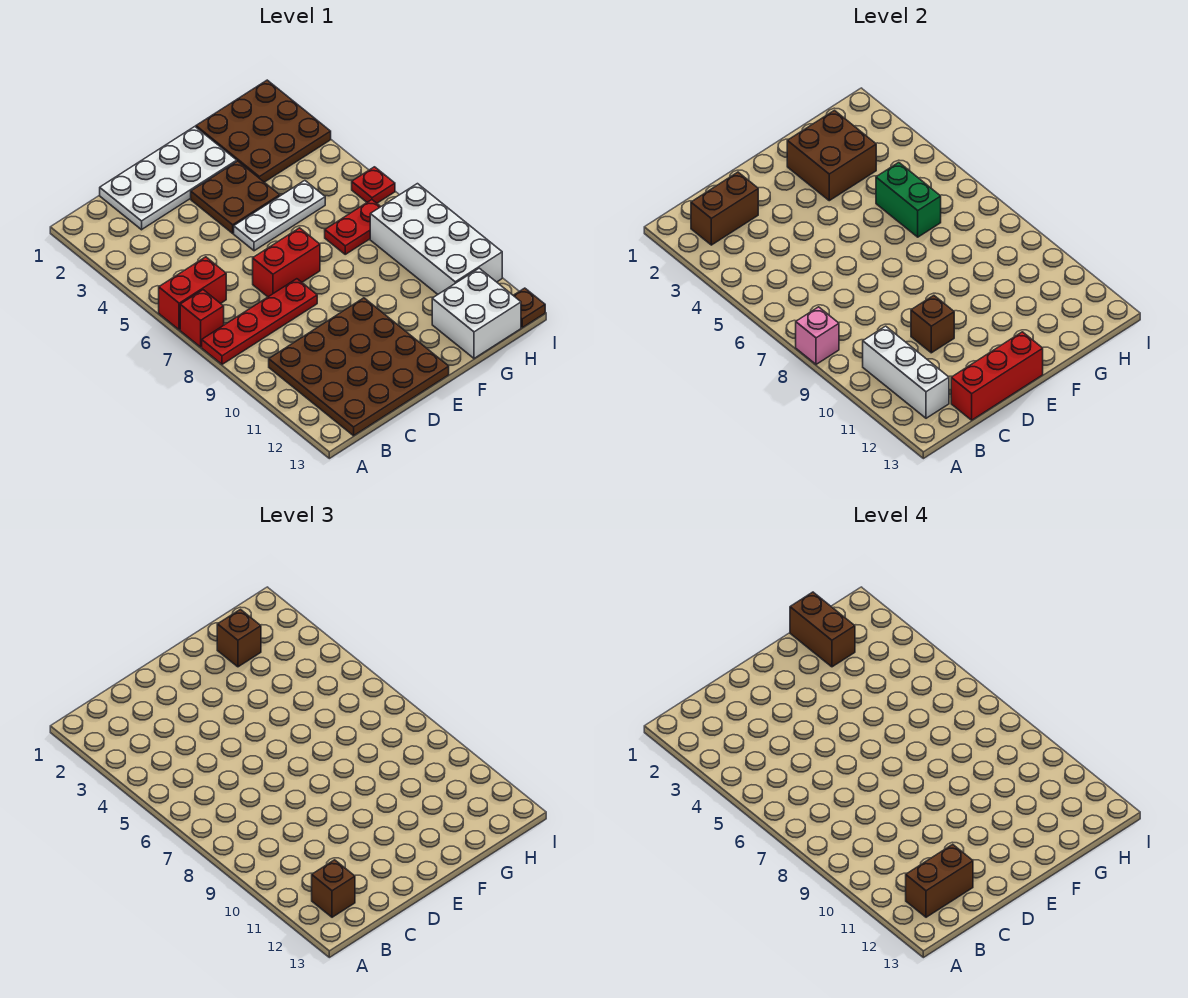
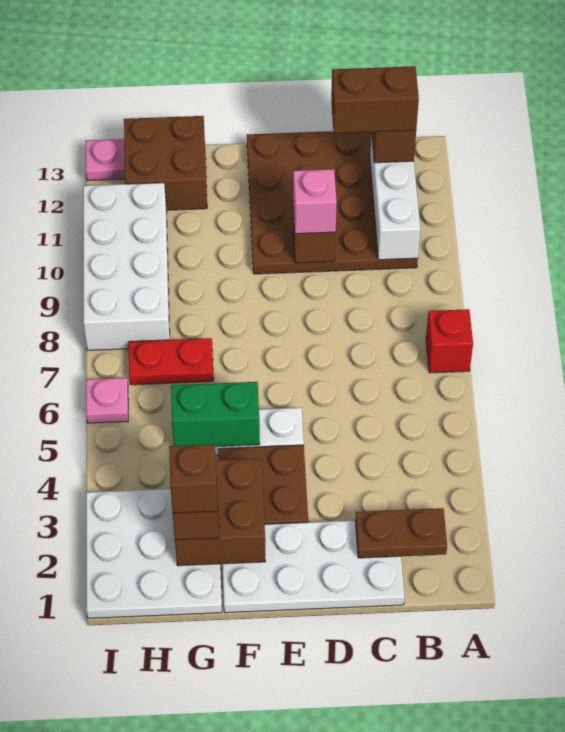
red 1x2 brick [159,257,226,330] -> none
red 1x4 plate [202,279,317,364] -> none
pink 1x1 brick [796,307,839,364] -> pink 1x1 brick moved to [293,169,337,234]
brown 1x2 brick [691,172,758,245] -> brown 1x2 plate [355,508,447,558]
red 1x3 brick [951,332,1043,420] -> none
red 1x2 brick [253,228,320,297] -> none
brown 3x3 plate [196,80,331,182] -> white 3x3 plate [86,489,222,618]
brown 1x2 brick [790,592,855,667] -> brown 1x1 brick [169,444,218,513]
green 1x2 brick [876,162,941,237] -> green 1x2 brick turned to [171,382,260,447]
white 2x2 brick [432,268,521,358] -> brown 2x2 brick [124,116,207,210]
red 1x1 plate [352,167,395,203] -> pink 1x1 plate [86,378,128,423]
brown 1x1 plate [513,288,545,328] -> pink 1x1 plate [86,139,125,181]

